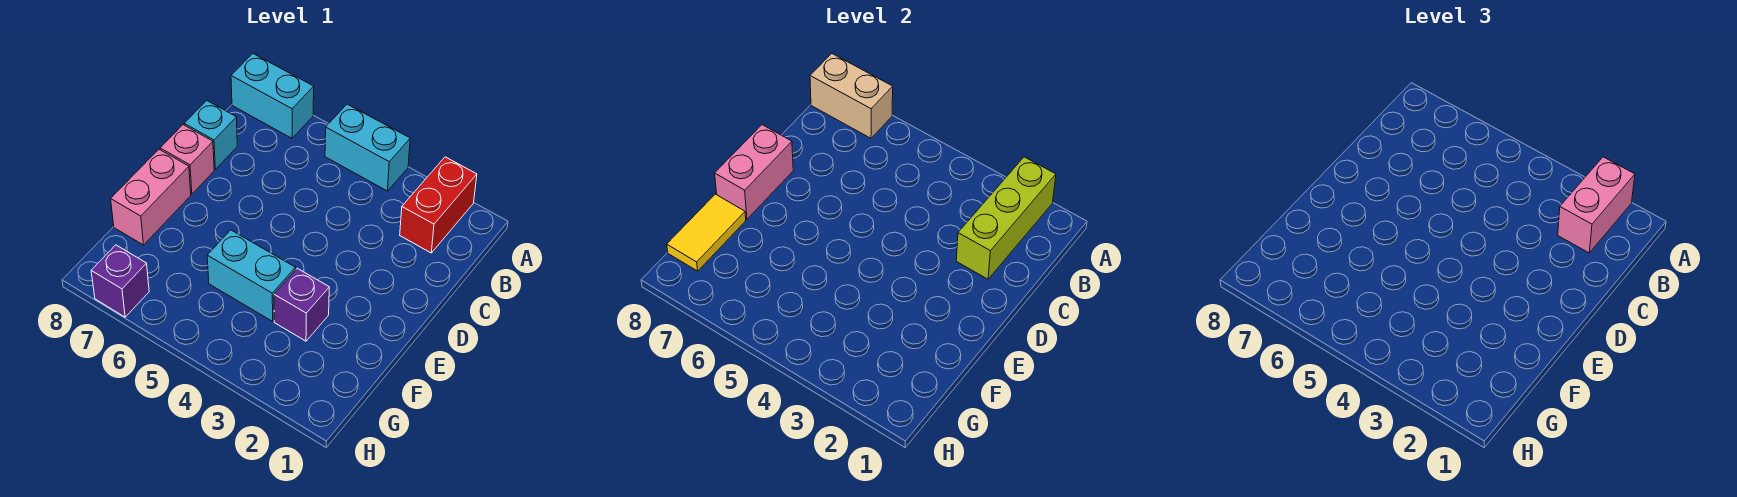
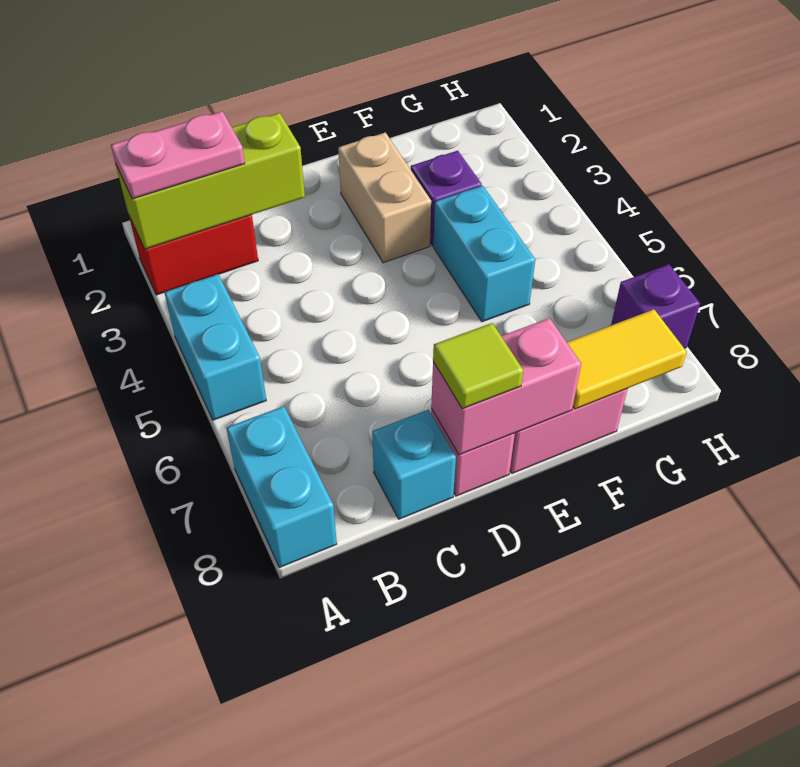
pink 1x2 brick [1558,157,1635,253] -> pink 1x2 plate [111,111,245,199]
tan 1x2 brick [810,54,893,138] -> tan 1x2 brick moved to [338,132,431,263]
none -> lime 1x1 tile [433,323,523,409]

